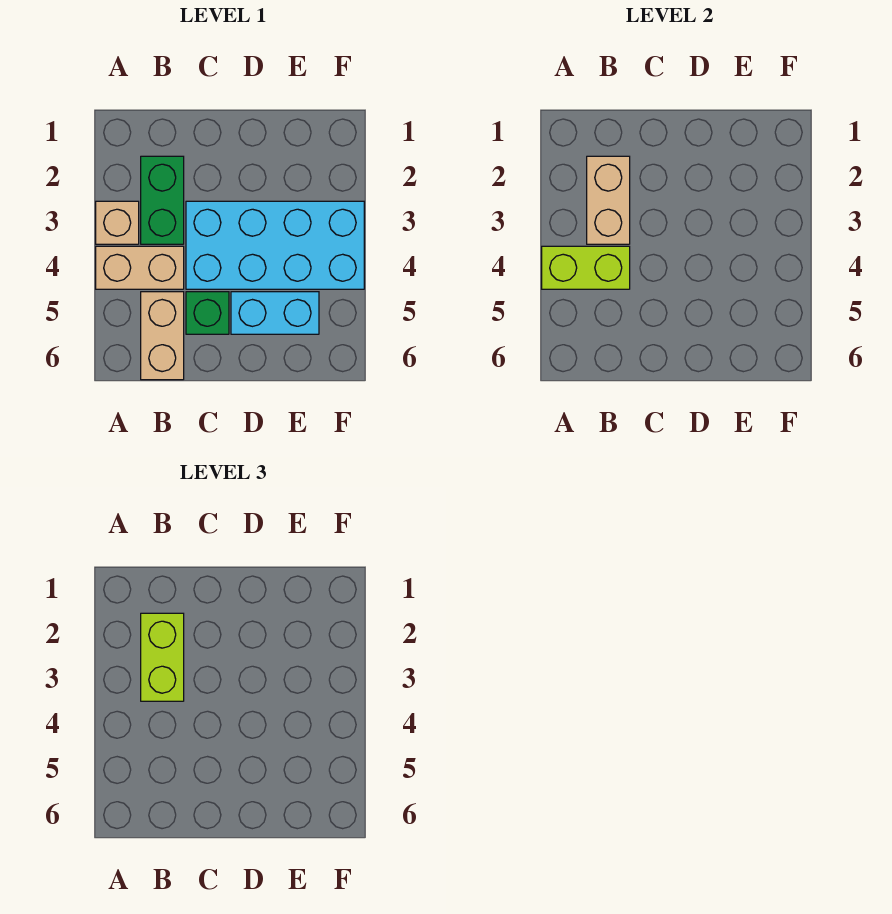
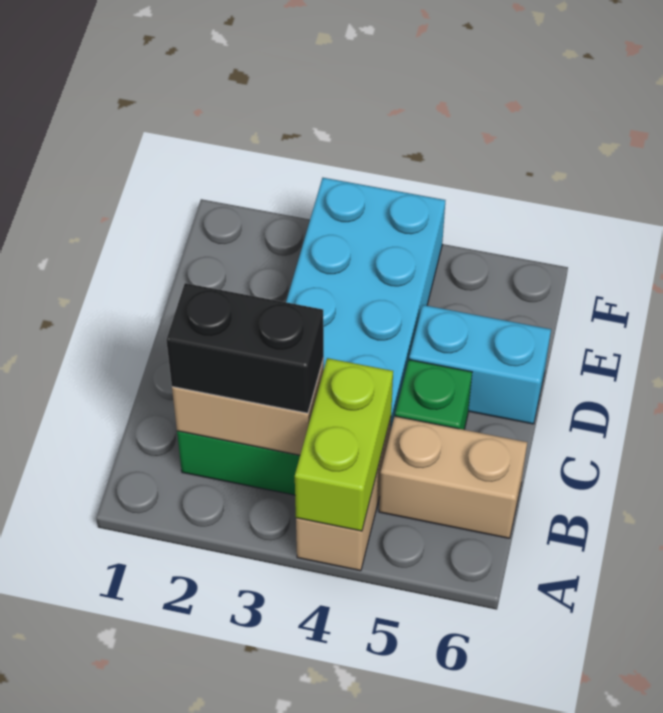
tan 1x1 brick [96,201,139,244] -> none
lime 1x2 brick [141,613,184,701] -> black 1x2 brick [166,283,324,413]
cyan 1x2 brick [231,292,319,334] -> cyan 1x2 brick turned to [409,305,551,424]

